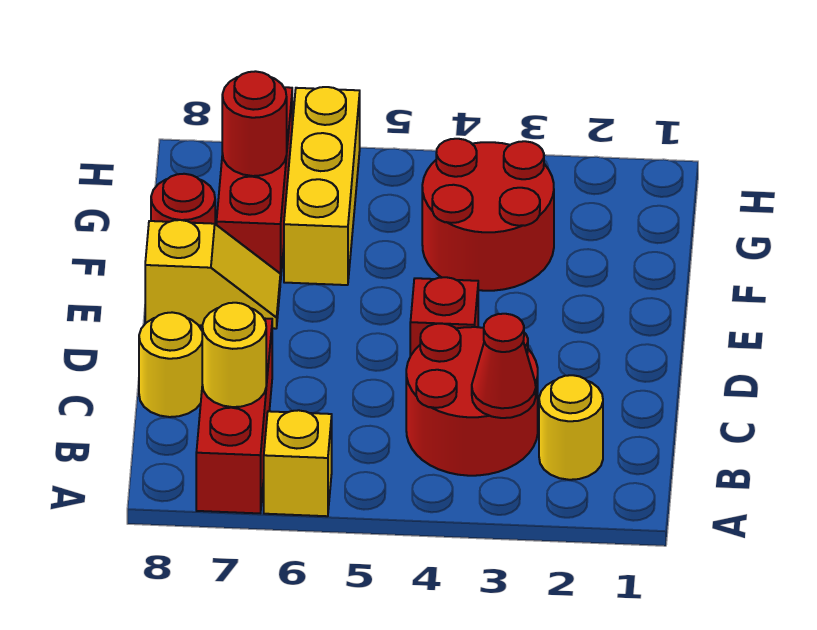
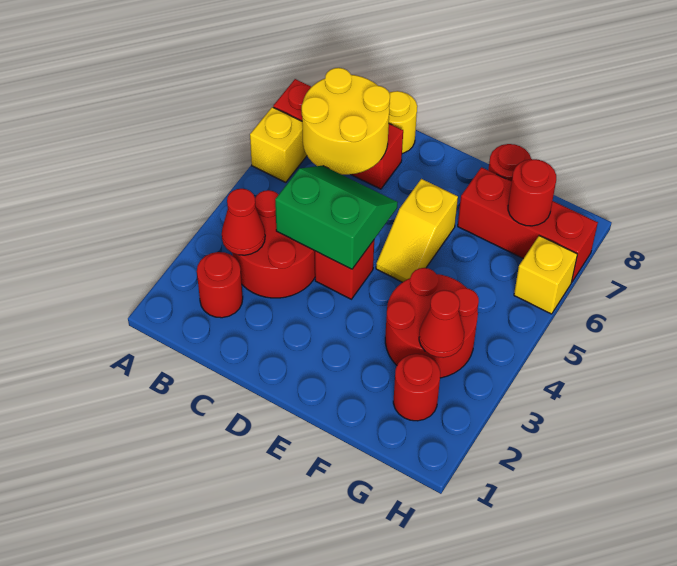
yellow 1x1 round brick [539,375,603,480] -> red 1x1 round brick [197,252,243,318]
yellow 1x1 round brick [202,303,266,407] -> yellow 2x2 round brick [302,68,390,175]
none -> green 2x2 slope [275,166,398,269]
yellow 1x2 slope [145,220,280,329] -> yellow 1x2 slope moved to [376,179,458,282]
yellow 1x3 brick [284,87,360,285] -> yellow 1x1 brick [514,236,577,314]
none -> red 1x1 round brick [393,354,440,421]
none -> red 1x1 cone [419,290,464,358]

